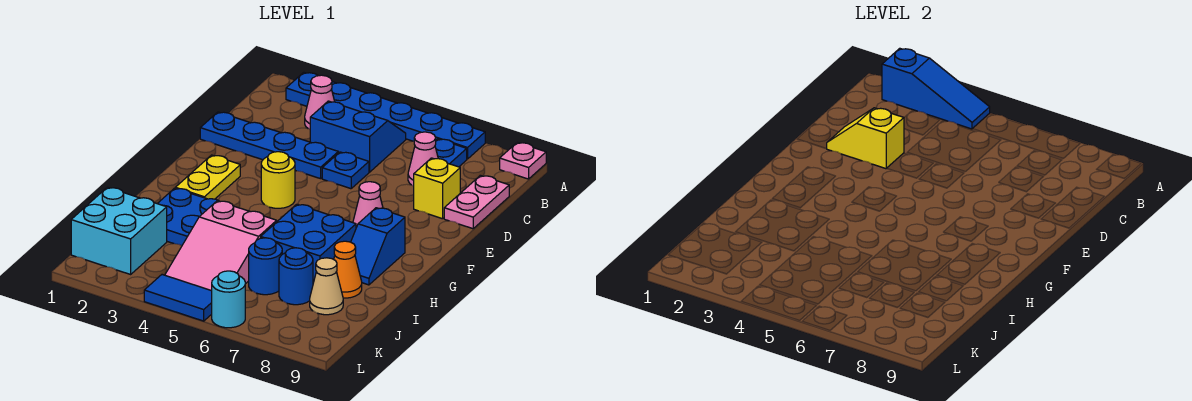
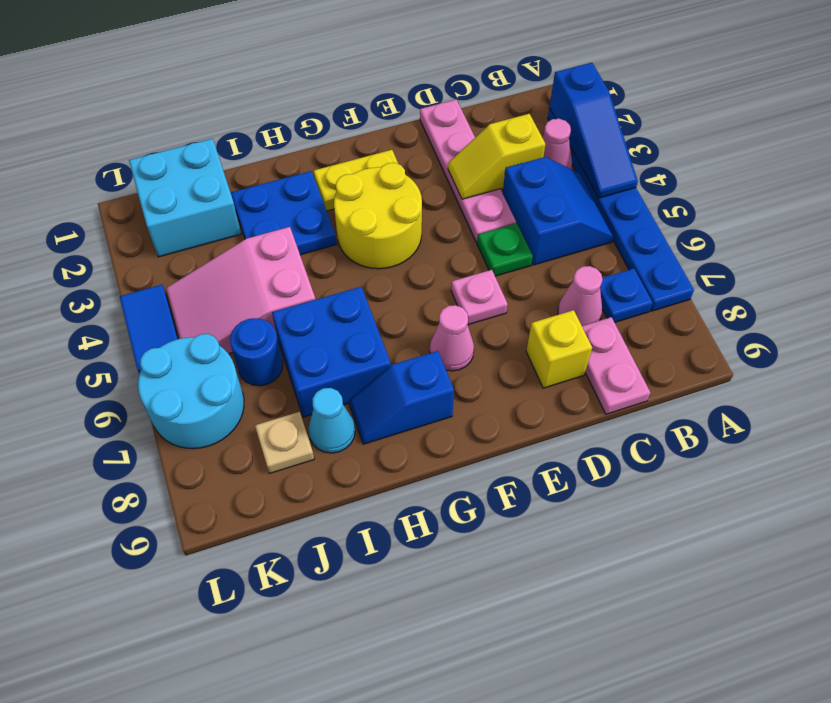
pink 1x1 plate [500,142,546,179] -> pink 1x1 plate moved to [451,270,508,325]
pink 1x2 plate [444,175,509,229] -> pink 1x2 plate turned to [582,317,650,414]
blue 1x4 plate [200,112,338,179] -> pink 1x4 plate [420,100,516,243]
yellow 1x2 slope [827,108,904,169] -> yellow 1x2 slope turned to [448,114,545,199]
blue 1x1 plate [322,152,369,189] -> green 1x1 plate [477,224,533,276]
yellow 1x1 round brick [261,152,295,208] -> yellow 2x2 round brick [334,163,422,269]
orange 1x1 cone [334,241,362,298] -> cyan 1x1 cone [308,388,355,453]
blue 1x1 round brick [279,248,313,305] -> none
tan 1x1 cone [310,258,343,315] -> tan 1x1 plate [255,412,314,473]
cyan 1x1 round brick [212,271,245,328] -> cyan 2x2 round brick [138,334,244,449]

